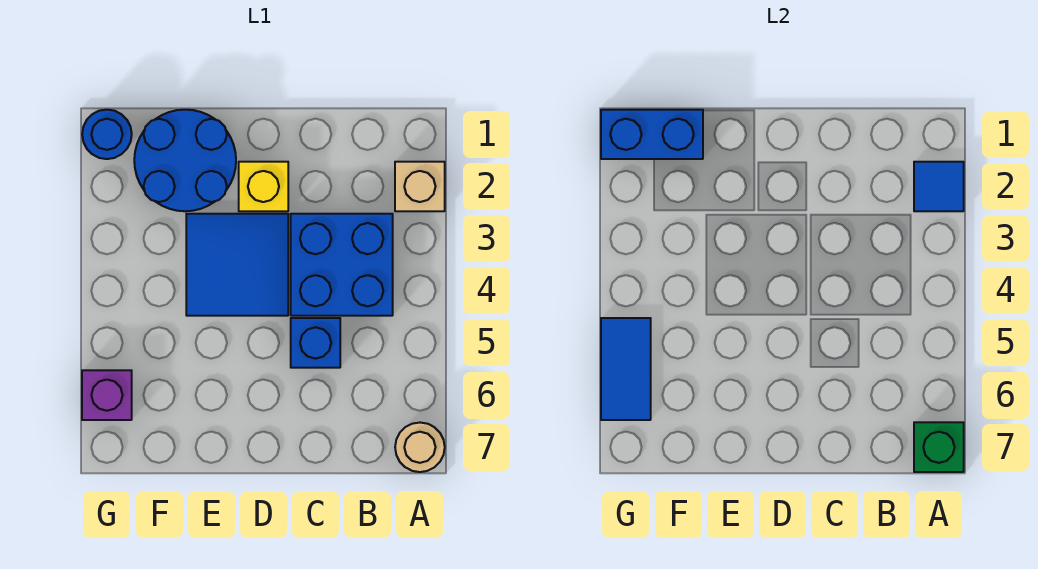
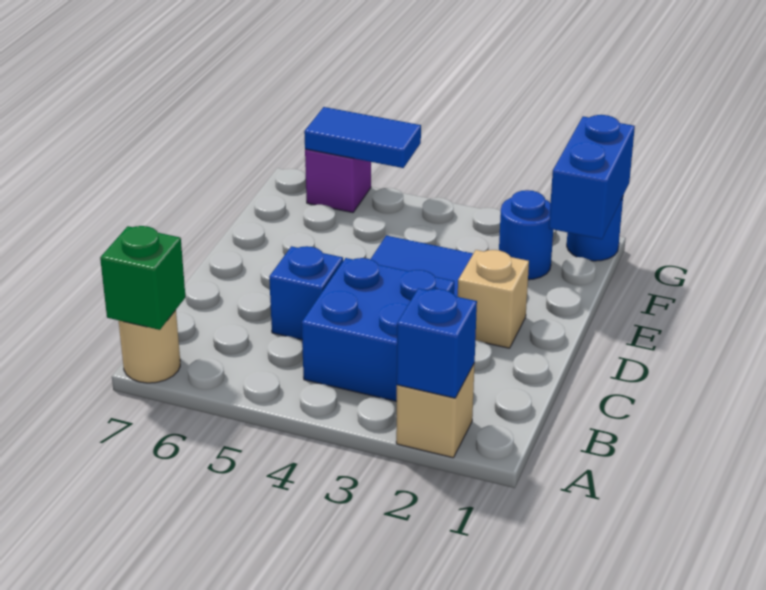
blue 1x1 tile [914,162,964,211] -> blue 1x1 brick [397,289,477,398]
yellow 1x1 brick [239,162,288,211] -> tan 1x1 brick [458,250,529,348]
blue 2x2 round brick [134,110,236,211] -> blue 1x1 round brick [499,190,553,280]

